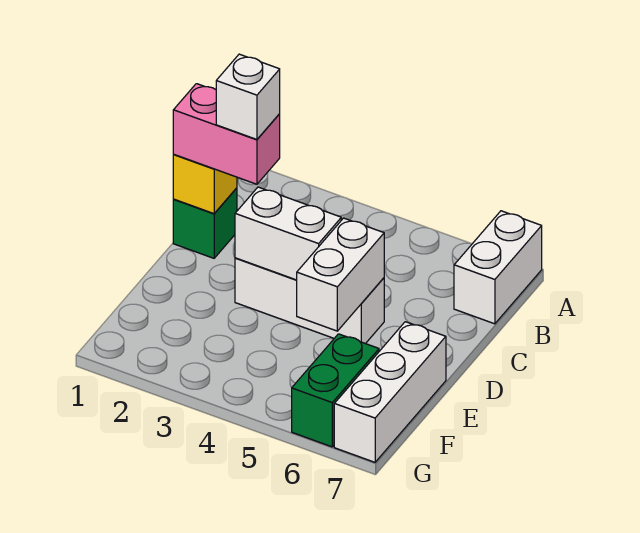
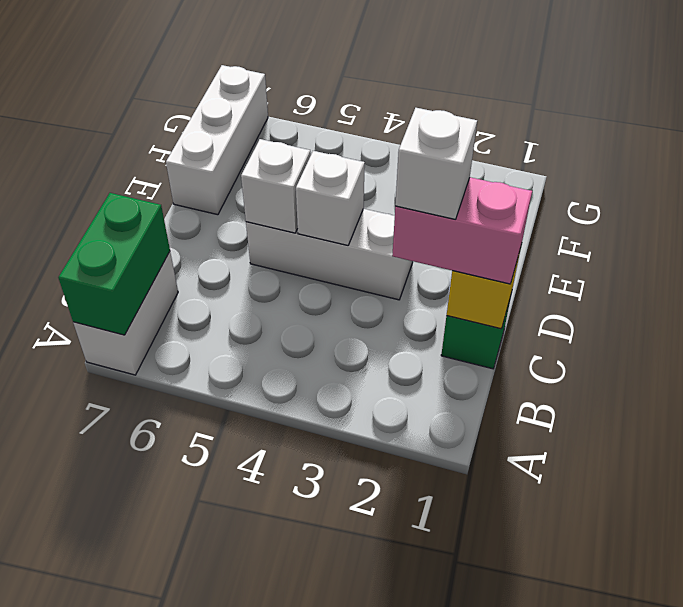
white 1x2 brick [235,187,341,280] -> white 1x1 brick [296,151,365,245]
white 1x2 brick [297,218,384,331] -> white 1x1 brick [241,139,311,233]
green 1x2 brick [292,334,379,447] -> green 1x2 brick moved to [58,193,170,335]

